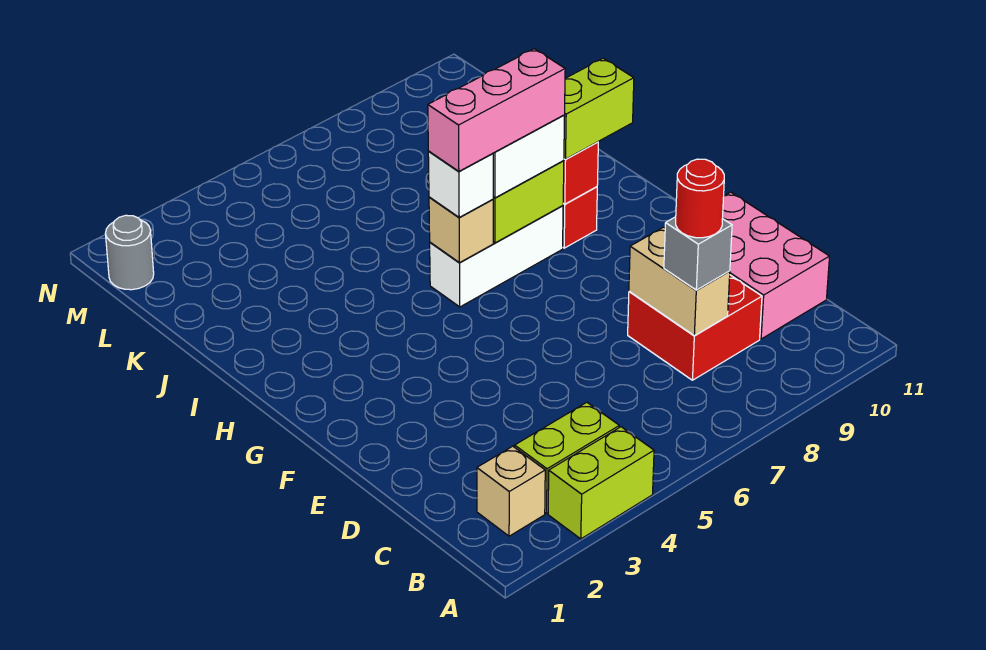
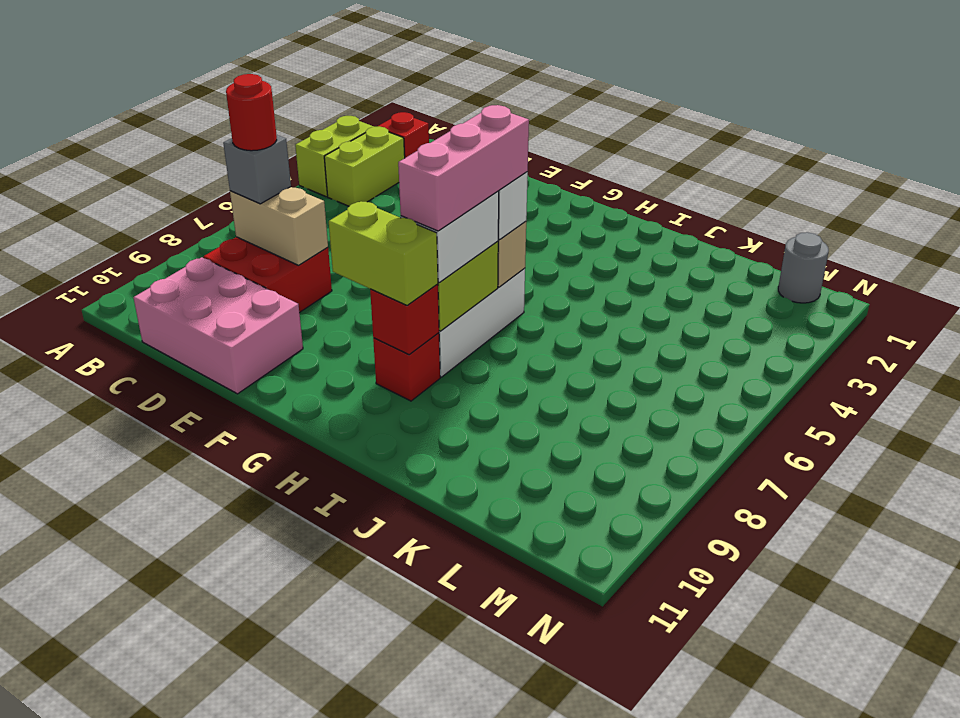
tan 1x1 brick [477,446,545,536] -> red 1x1 brick [377,112,429,158]
lime 1x2 brick [564,58,634,159] -> lime 1x2 brick turned to [329,202,438,305]

